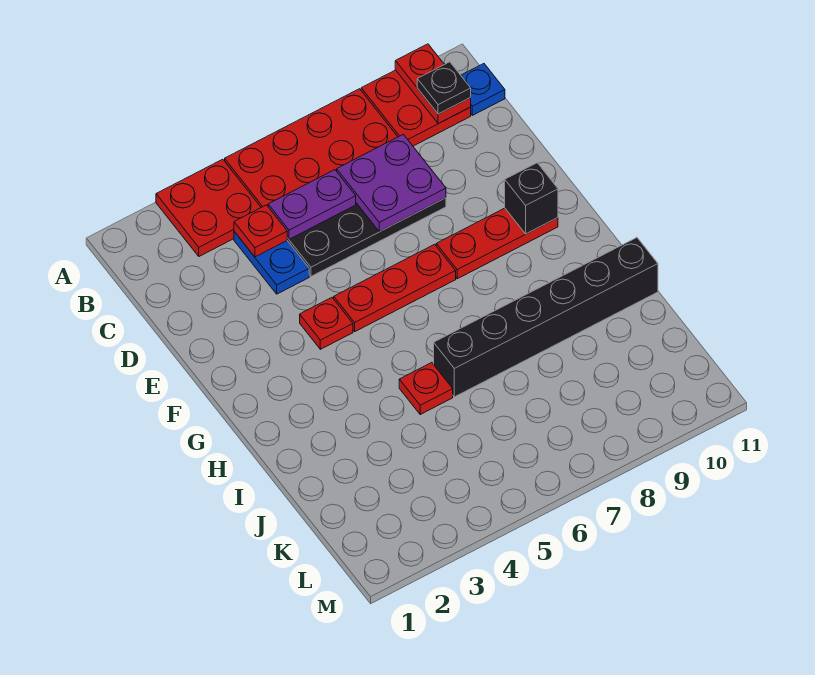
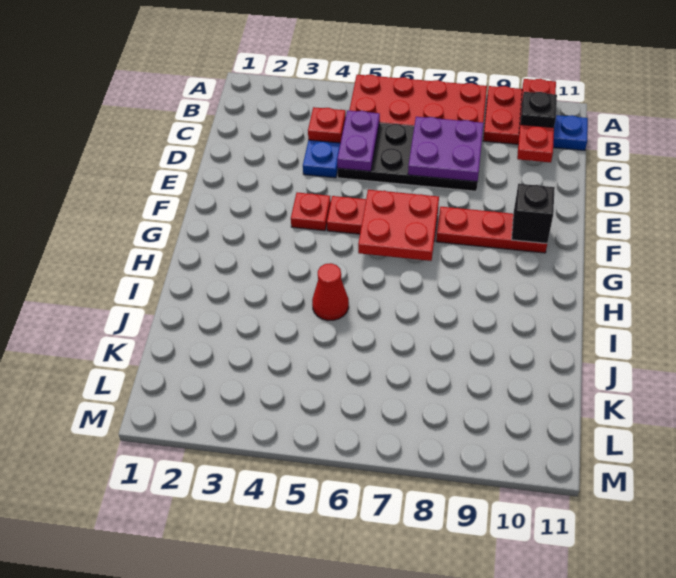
red 2x2 plate [156,159,261,256] -> red 2x2 plate moved to [358,190,439,261]
red 1x2 plate [395,44,471,124] -> red 1x3 plate [517,79,556,163]
purple 1x2 plate [268,170,356,239] -> purple 1x2 plate turned to [337,110,380,171]
red 1x1 plate [399,363,453,414] -> red 1x1 cone [312,263,349,320]
black 1x6 brick [434,238,658,397] -> none

